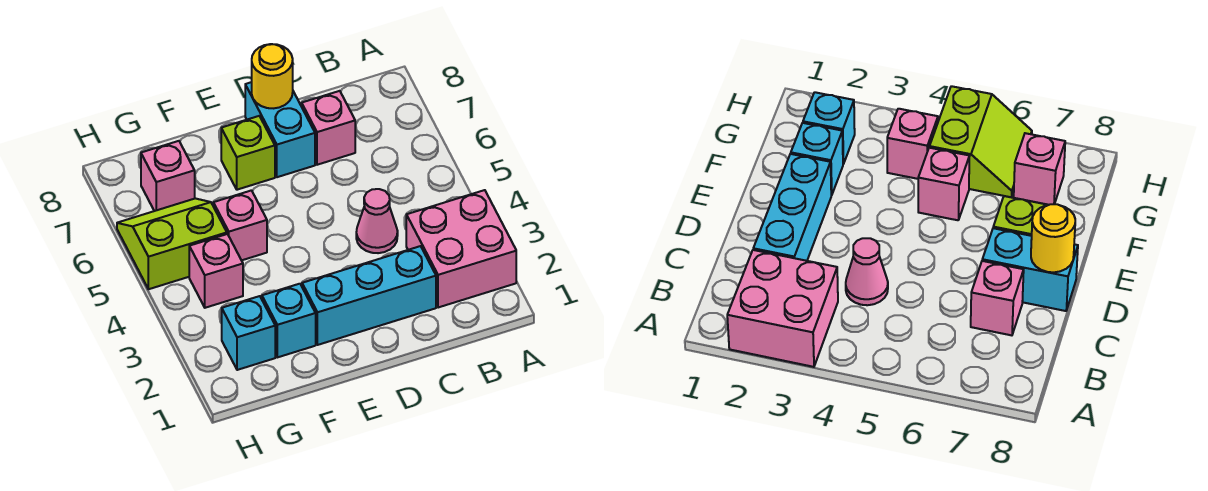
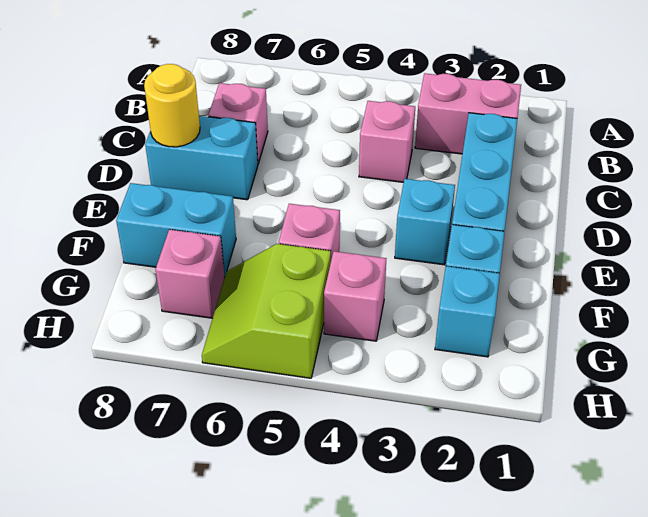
pink 2x2 brick [406,190,516,308] -> pink 1x2 brick [415,73,521,154]
pink 1x1 cone [356,189,398,253] -> pink 1x1 brick [359,101,415,182]
none -> cyan 1x1 brick [395,179,455,265]
lime 1x1 brick [221,116,275,190] -> none
none -> cyan 1x2 brick [116,183,236,277]

